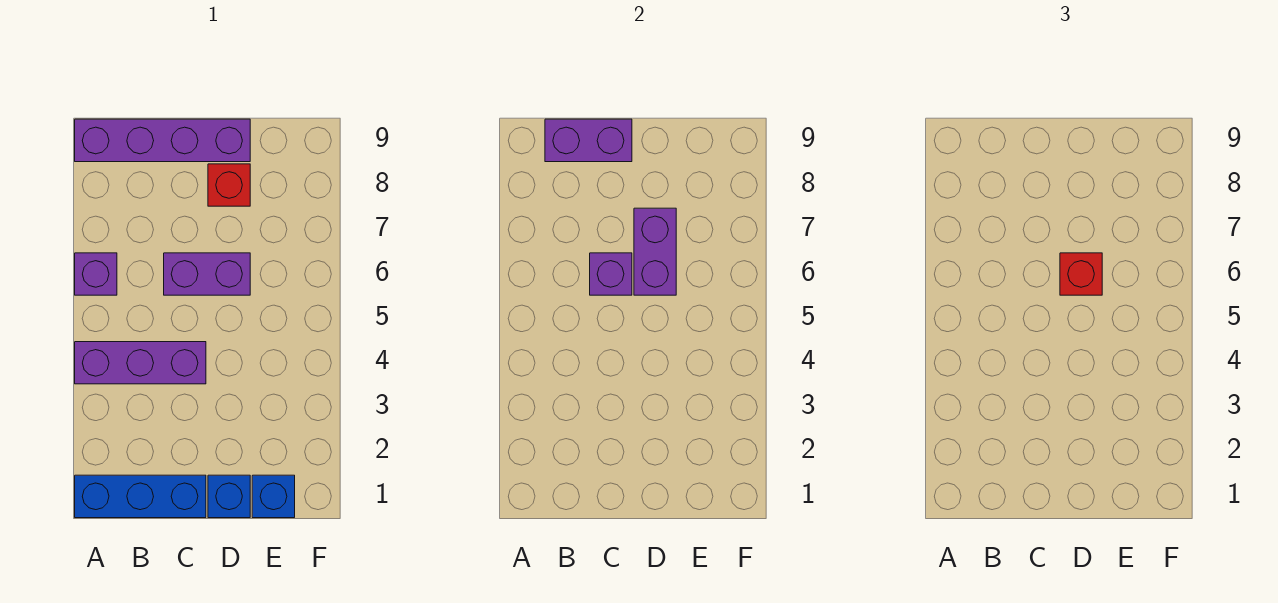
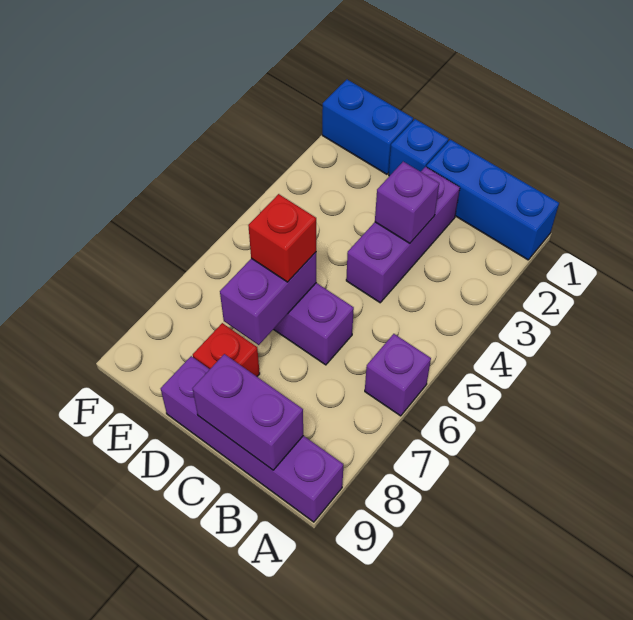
purple 1x3 brick [75,342,206,384] -> purple 1x3 brick turned to [346,167,460,303]
purple 1x1 brick [590,253,632,295] -> purple 1x1 brick moved to [375,162,439,243]
blue 1x1 brick [252,475,295,518] -> blue 1x2 brick [322,80,413,174]

